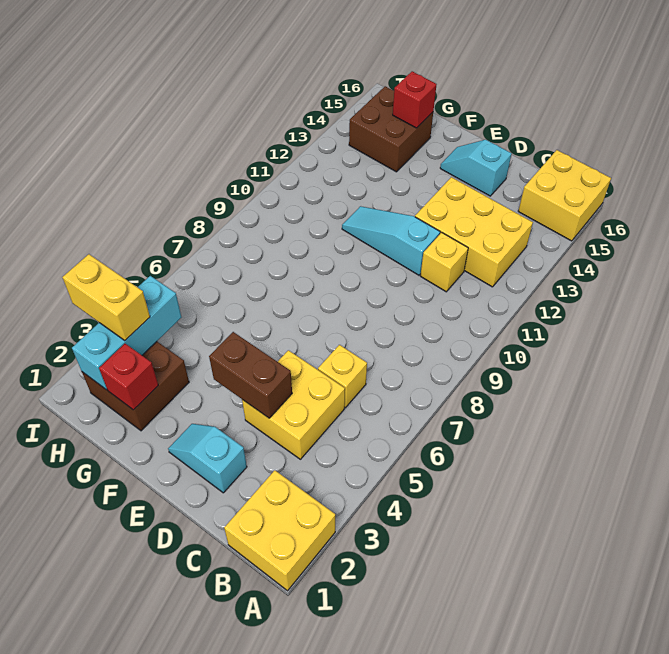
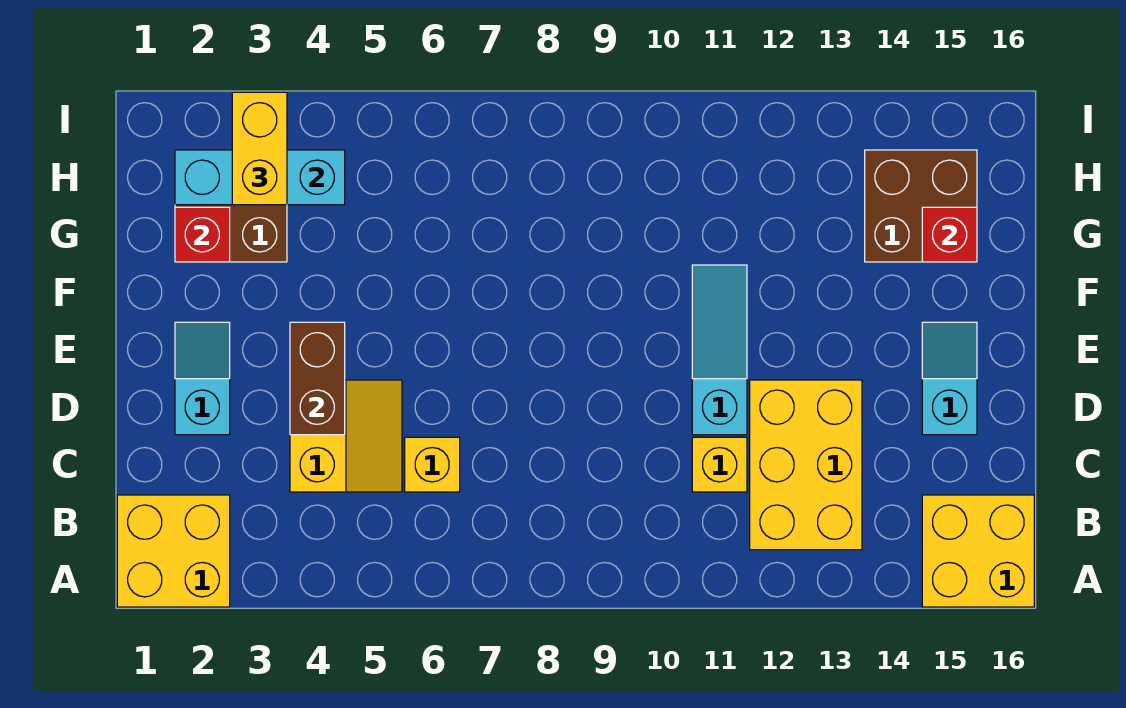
yellow 2x2 brick [242,350,345,459] -> yellow 2x2 slope [290,380,402,492]

